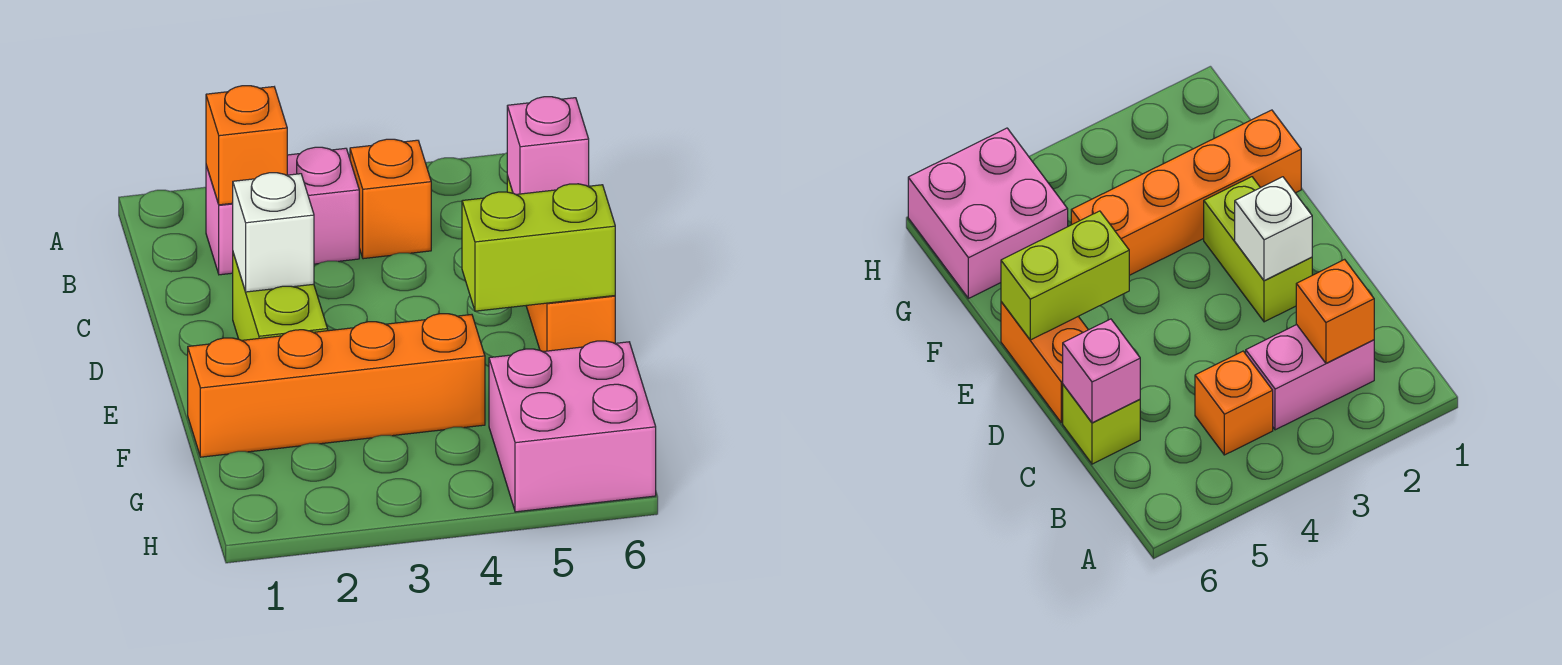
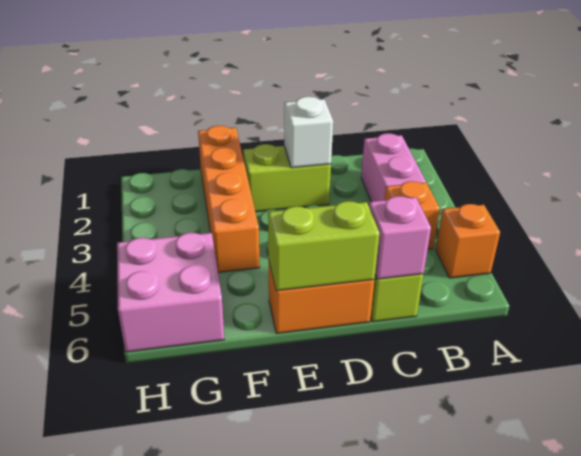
orange 1x1 brick [206,86,287,205] -> orange 1x1 brick moved to [436,204,500,278]
lime 1x2 brick [462,184,615,311] -> lime 1x2 brick turned to [268,201,379,291]

